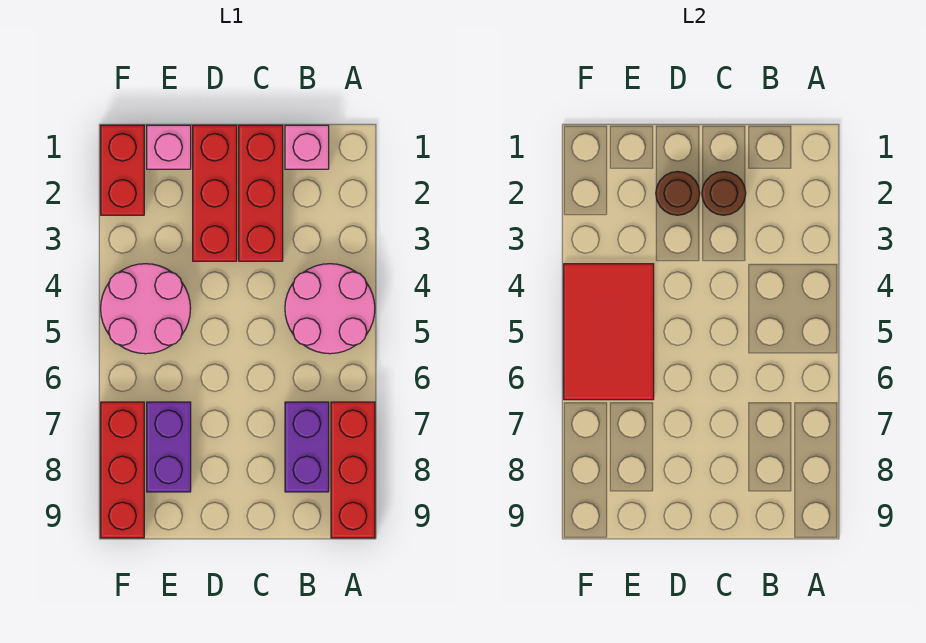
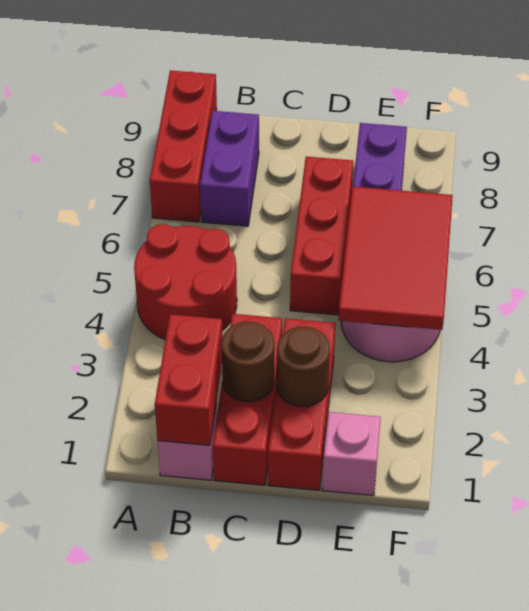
pink 2x2 round brick [285,264,375,354] -> red 2x2 round brick [134,224,237,339]
red 1x2 brick [101,125,144,215] -> red 1x2 brick moved to [155,314,223,445]
red 1x3 brick [101,402,144,538] -> red 1x3 brick moved to [290,157,353,315]

